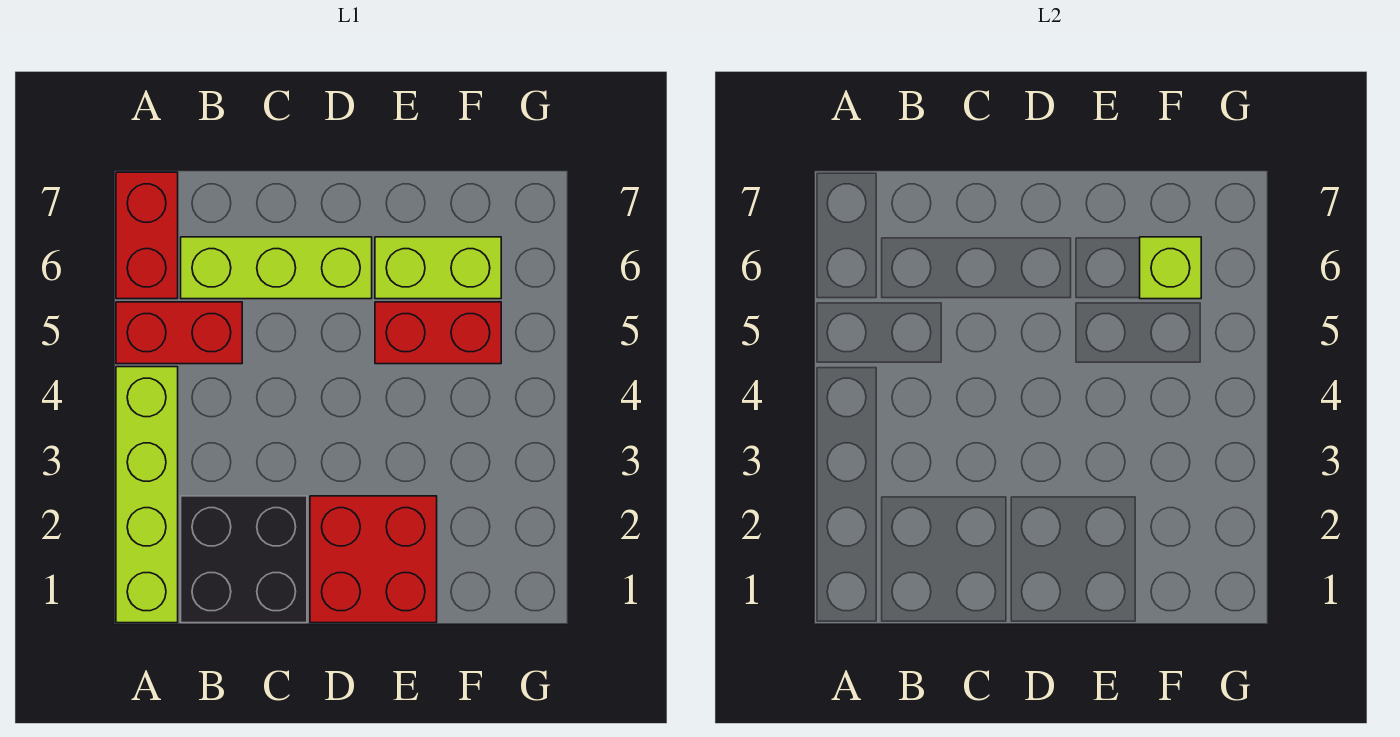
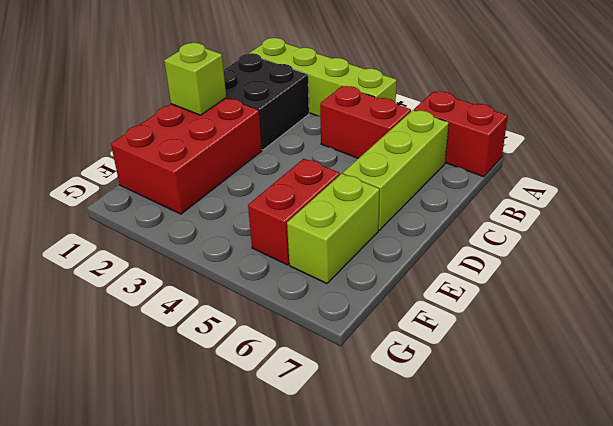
red 1x2 brick [116,302,242,364] -> red 1x2 brick turned to [320,86,411,158]
red 2x2 brick [310,496,437,623] -> red 2x3 brick [111,98,262,214]
lime 1x1 brick [1140,237,1201,299] -> lime 1x1 brick moved to [164,43,226,115]

